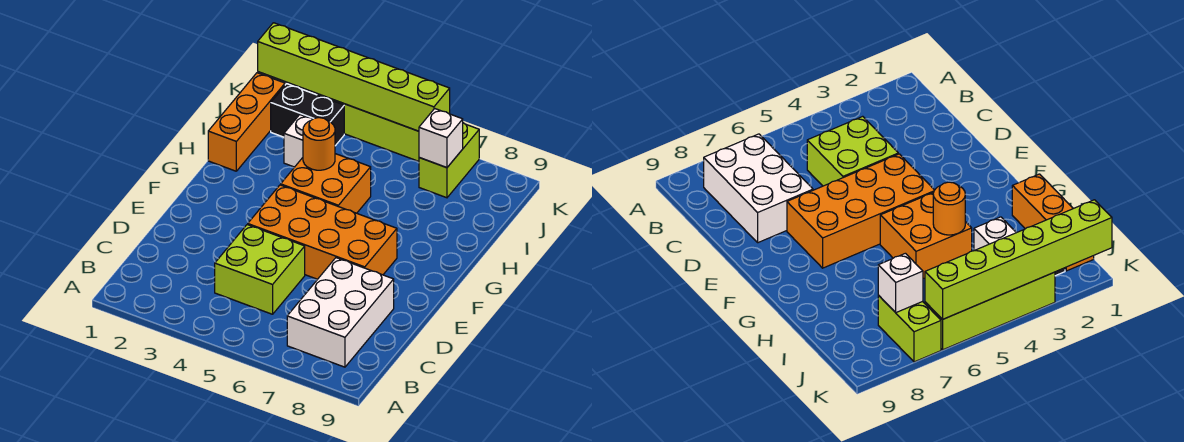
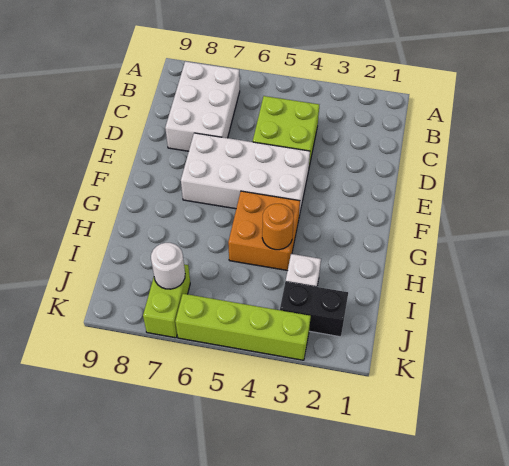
orange 2x4 brick [248,185,397,279] -> white 2x4 brick [181,133,310,216]
orange 1x3 brick [208,73,285,171] -> none
white 1x1 brick [419,109,463,168] -> white 1x1 round brick [151,243,185,289]
lime 1x6 brick [258,23,450,131] -> none

